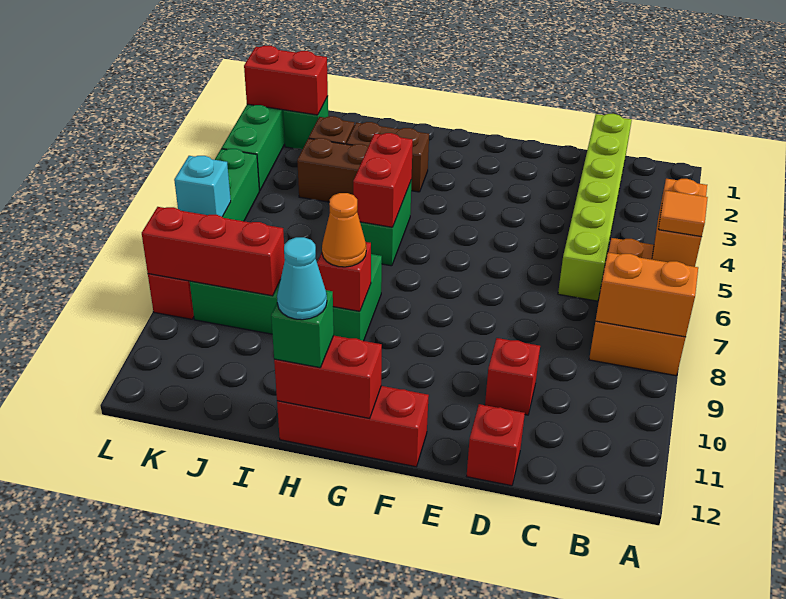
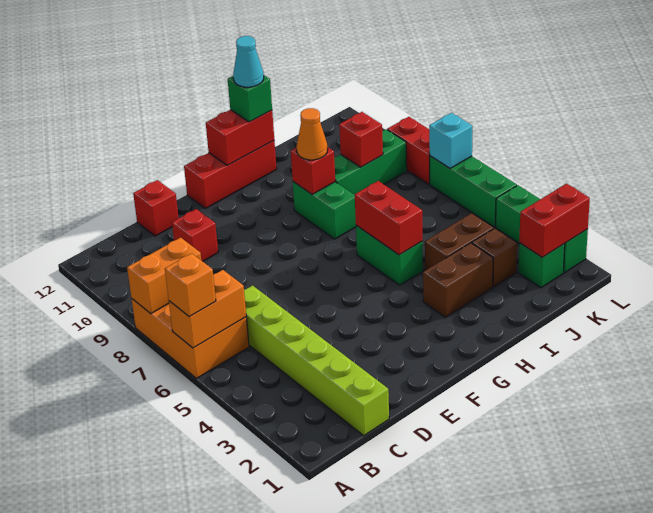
orange 1x2 brick [652,179,707,267] -> orange 1x2 brick turned to [169,270,246,348]
orange 1x1 tile [658,190,708,237] -> orange 1x1 brick [165,253,216,317]
red 1x3 brick [142,207,285,296] -> red 1x1 brick [339,112,383,167]

